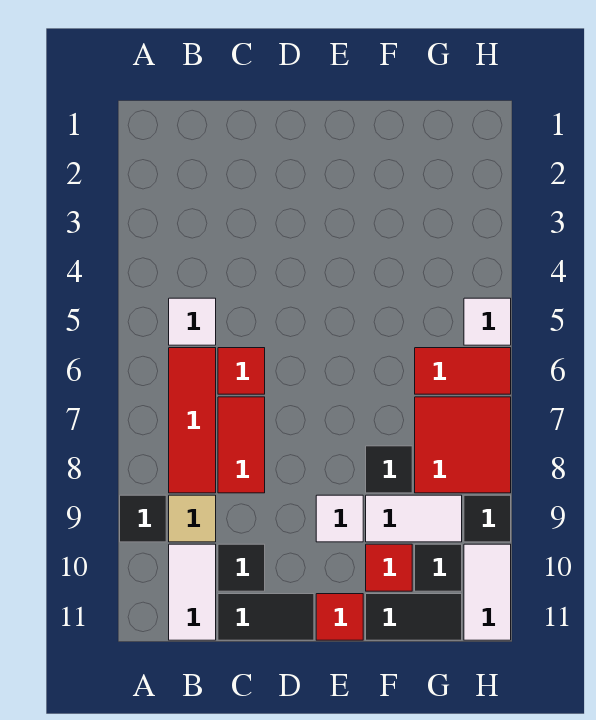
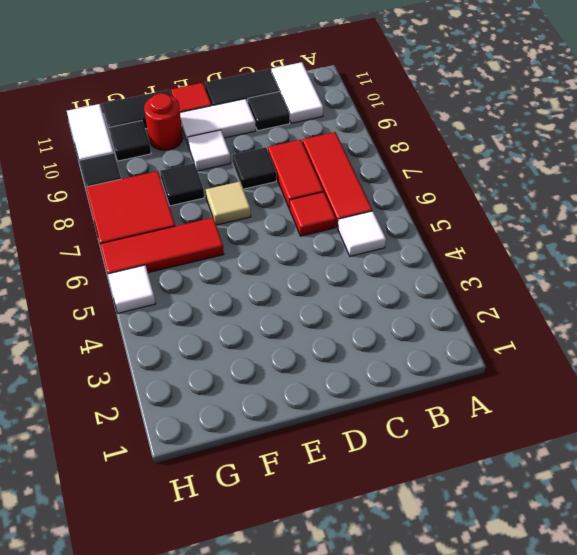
black 1x1 tile [120,495,166,542] -> black 1x1 tile moved to [232,147,276,189]
tan 1x1 tile [169,495,216,542] -> tan 1x1 tile moved to [206,182,251,225]
white 1x2 tile [366,495,462,542] -> white 1x2 tile moved to [180,99,256,144]
red 1x1 tile [366,544,412,591] -> red 1x1 round brick [144,93,183,150]
red 1x2 tile [415,348,511,394] -> red 1x3 tile [100,218,224,274]

